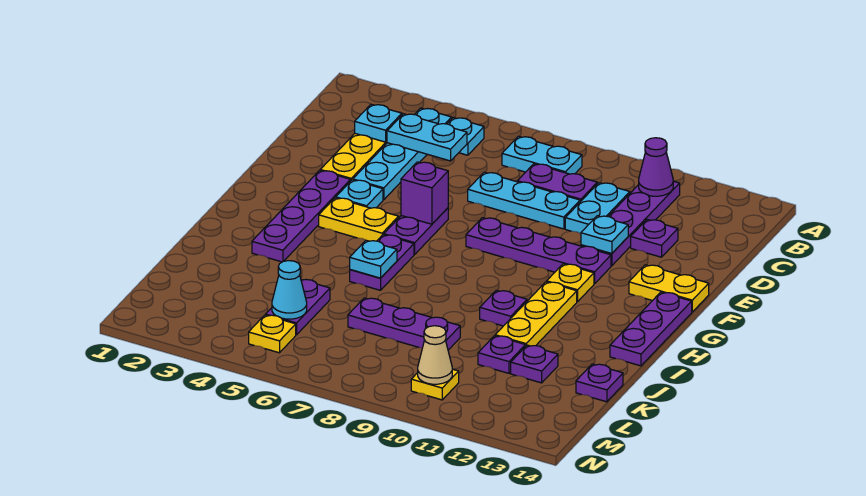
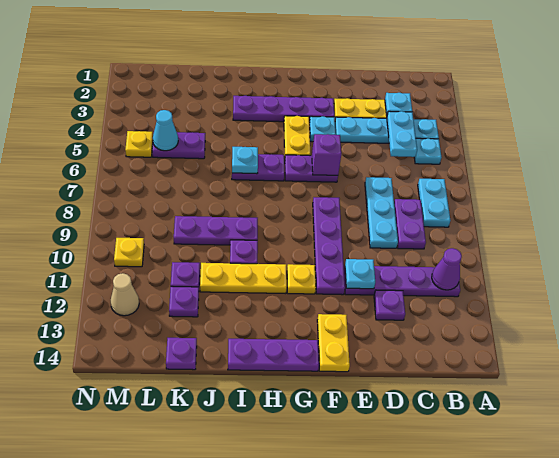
cyan 1x2 plate [565,183,630,234] -> none
purple 1x3 plate [348,298,460,350] -> purple 1x3 plate turned to [174,216,258,245]
tan 1x1 cone [418,326,452,384] -> tan 1x1 cone moved to [111,273,139,316]

